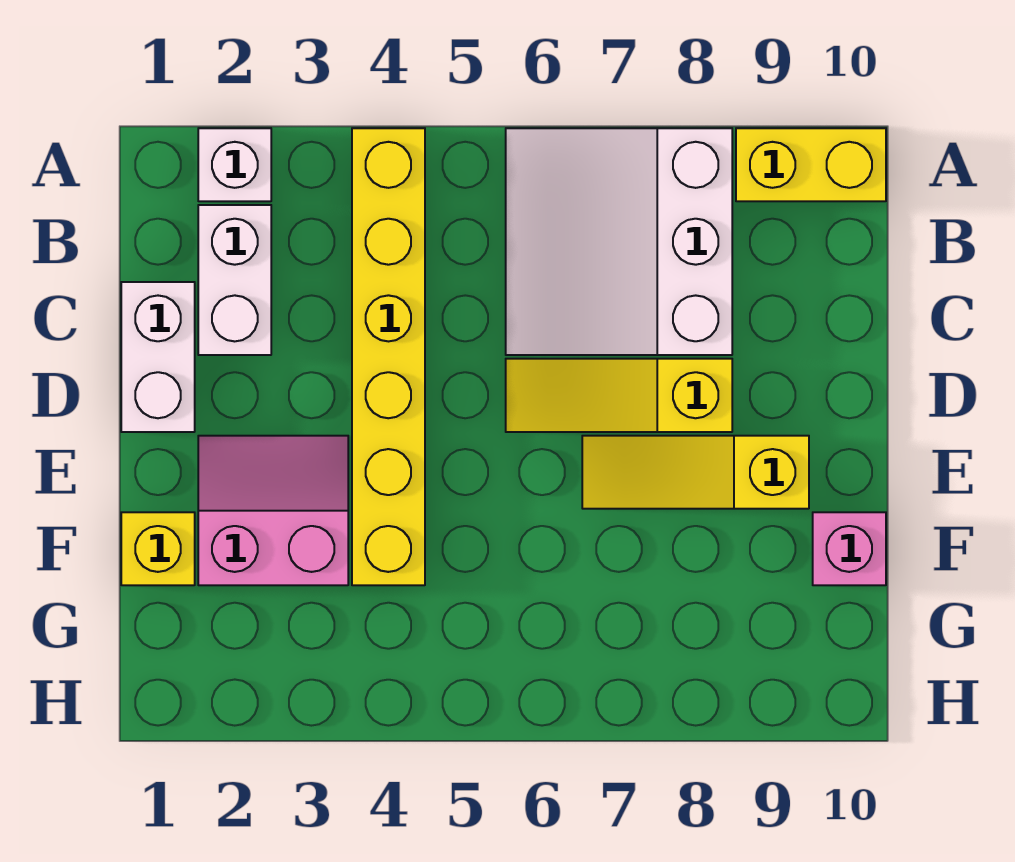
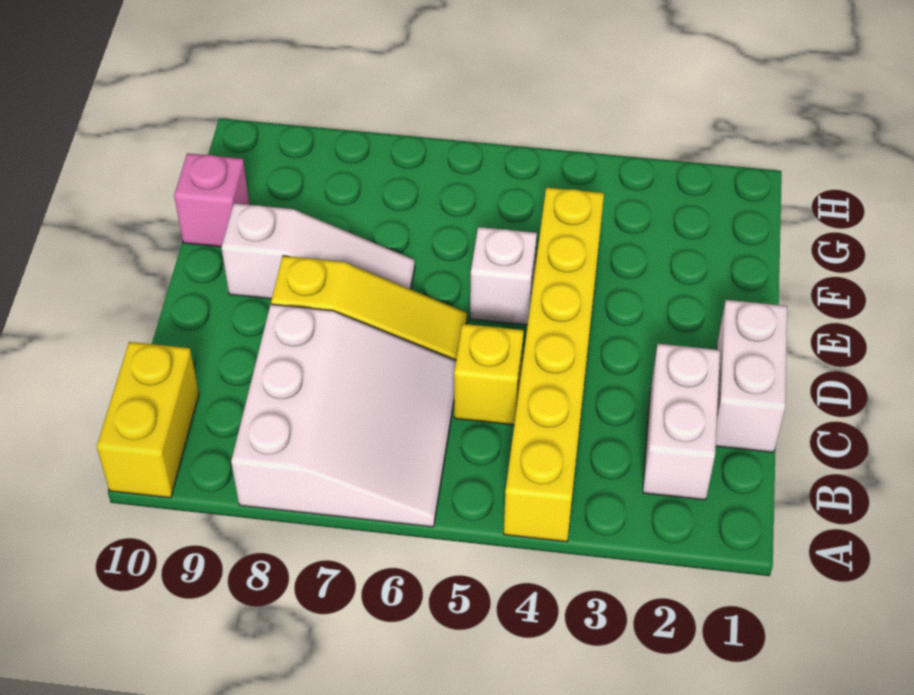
white 1x1 brick [198,128,271,201] -> white 1x1 brick moved to [470,227,537,325]
yellow 1x2 brick [736,128,886,201] -> yellow 1x2 brick turned to [97,342,199,498]
pink 2x2 slope [198,436,348,585] -> none
yellow 1x3 slope [582,436,809,509] -> white 1x3 slope [221,203,415,299]
yellow 1x1 brick [121,512,195,585] -> yellow 1x1 brick moved to [454,324,524,425]

